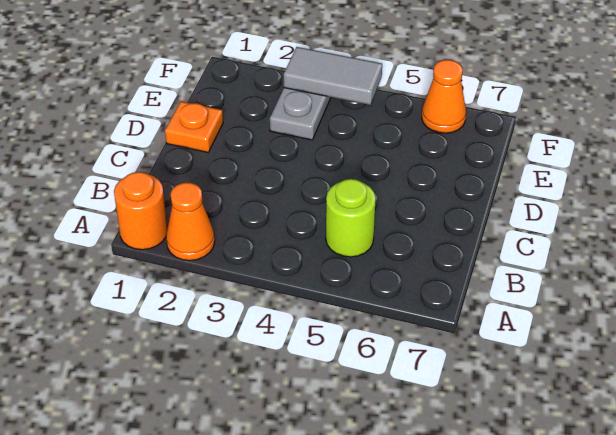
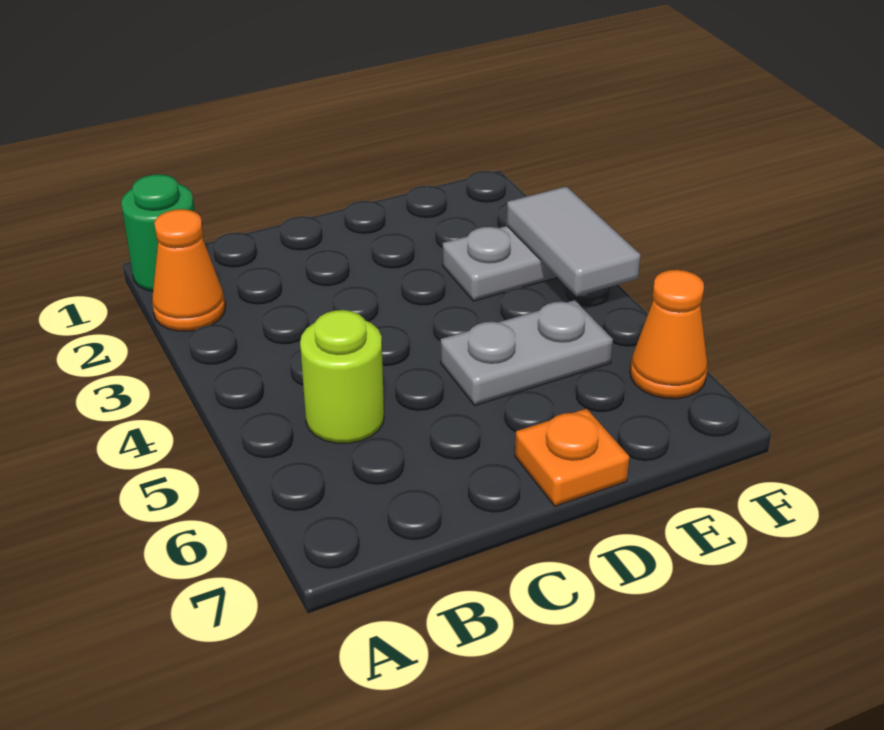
orange 1x1 round brick [114,172,167,250] -> green 1x1 round brick [121,174,195,291]
orange 1x1 plate [165,101,223,152] -> orange 1x1 plate moved to [515,409,629,506]
none -> grey 1x2 plate [441,300,613,405]

